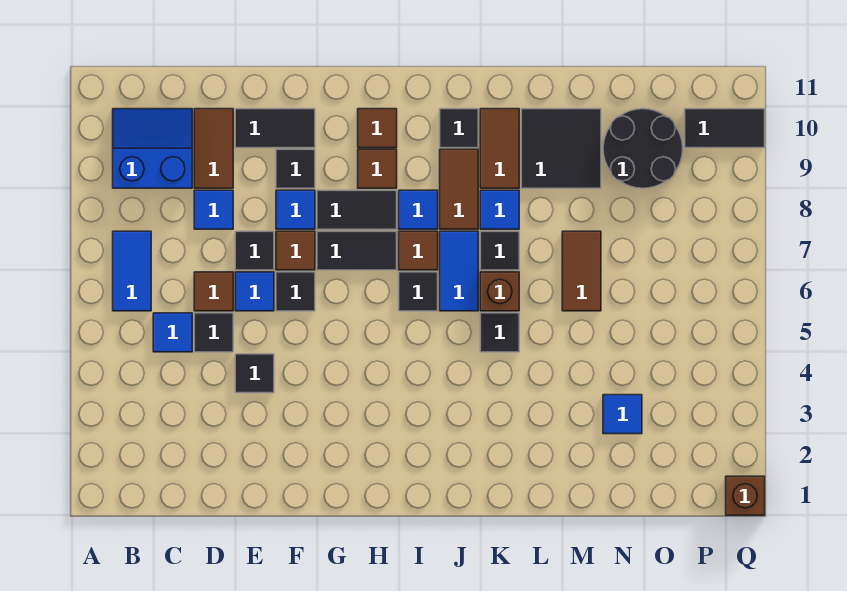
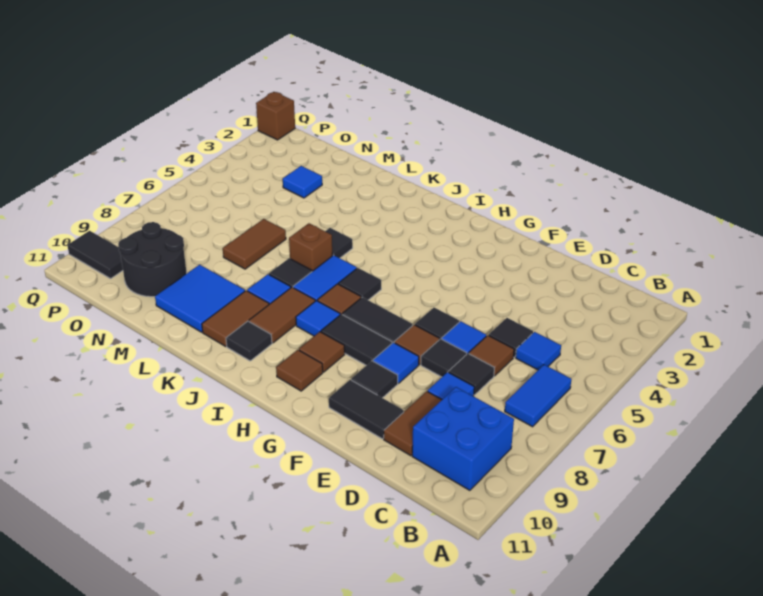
blue 2x2 slope [113,109,192,188] -> blue 2x2 brick [412,387,514,490]
black 1x1 tile [235,354,274,393] -> black 1x1 tile moved to [449,354,494,395]
black 2x2 tile [521,109,601,188] -> blue 2x2 tile [155,265,245,332]

